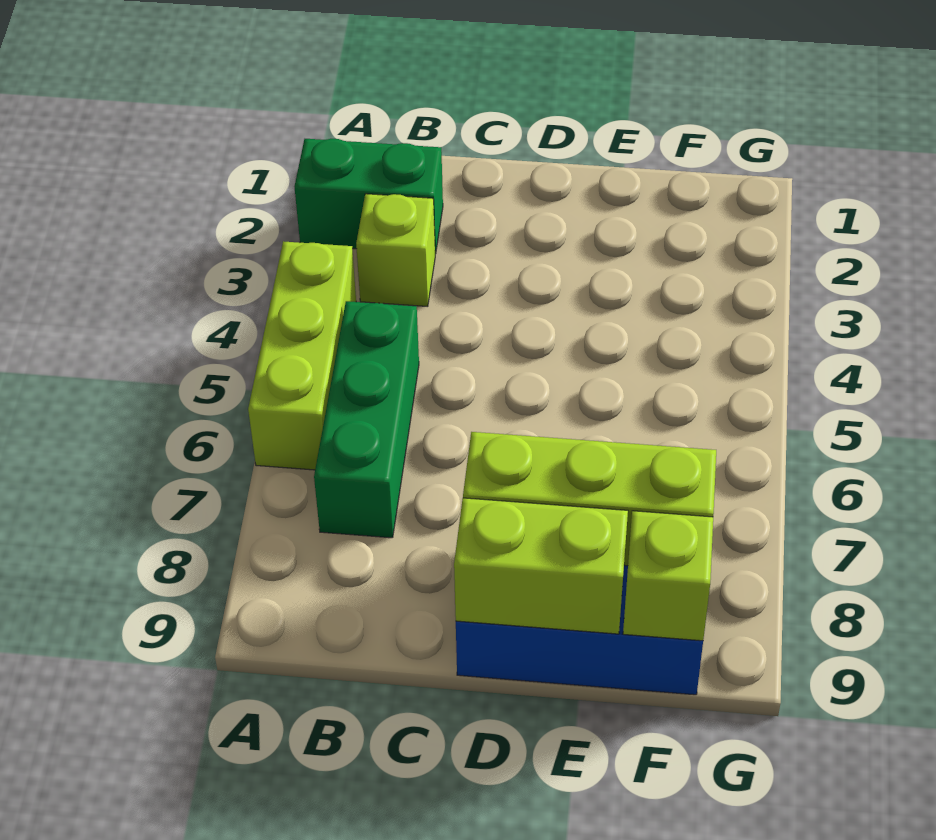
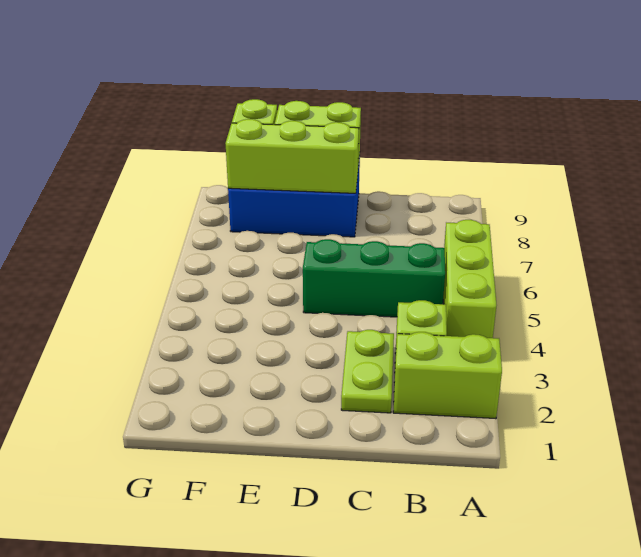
green 1x2 brick [295,139,443,254] -> lime 1x2 brick [393,332,502,419]
green 1x3 brick [314,301,419,538] -> green 1x3 brick turned to [303,239,445,317]
none -> lime 1x2 plate [341,330,394,413]

